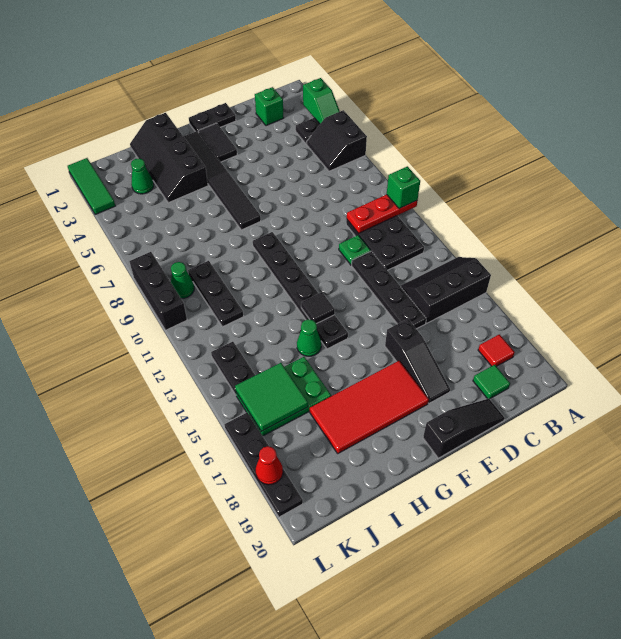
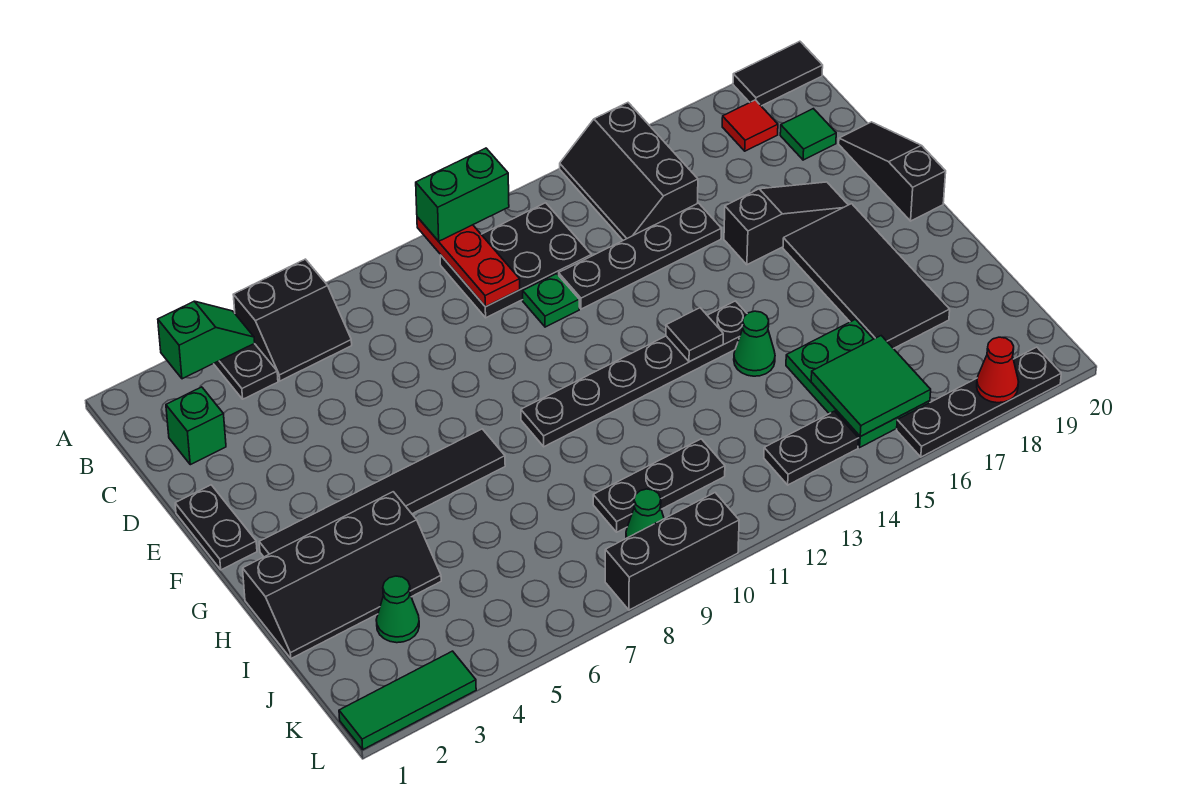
green 1x1 brick [387,166,420,209] -> green 1x2 brick [416,148,509,241]
black 1x2 tile [198,123,237,162] -> black 1x2 tile moved to [733,41,823,106]
red 2x4 tile [310,361,429,453] -> black 2x4 tile [783,204,950,349]

